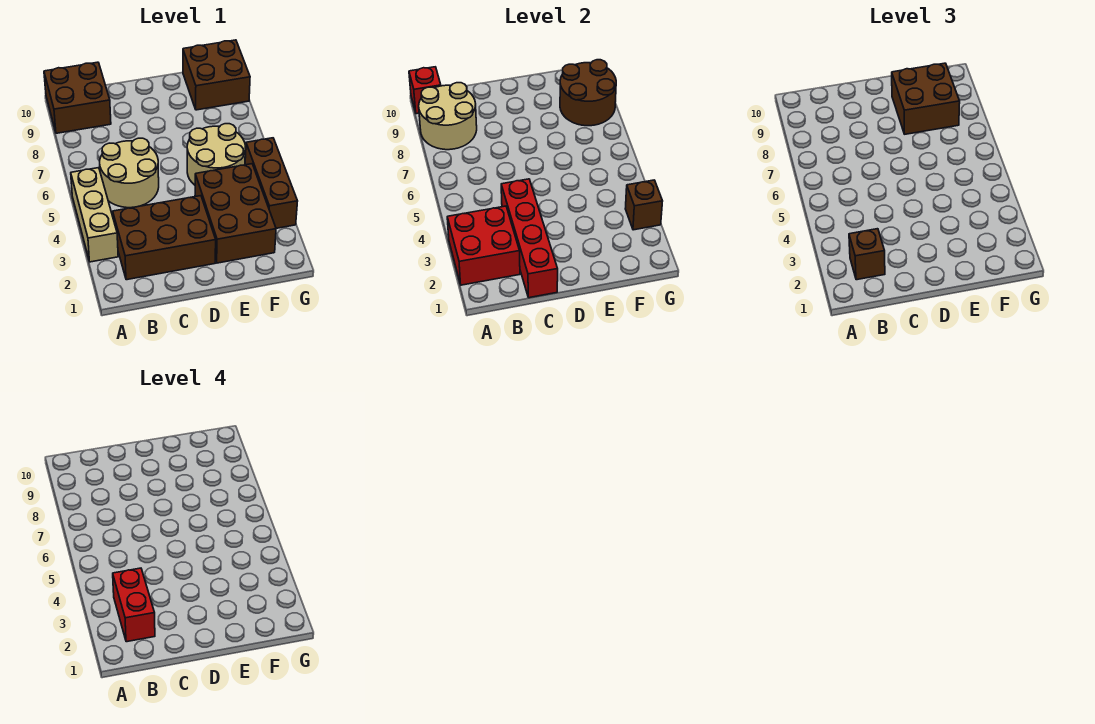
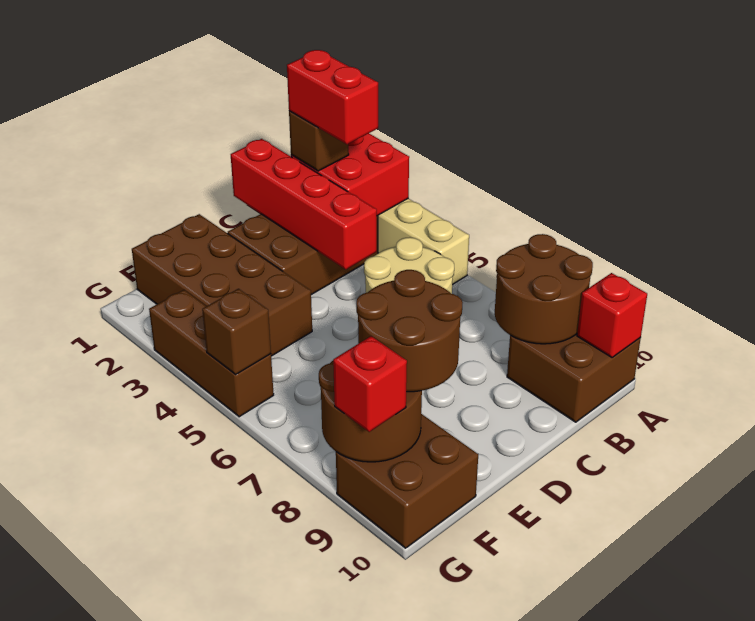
tan 2x2 round brick [419,83,477,150] -> brown 2x2 round brick [495,234,593,344]
brown 2x3 brick [195,164,276,263] -> brown 2x4 brick [132,214,312,356]
tan 2x2 round brick [187,124,245,185] -> none
brown 2x2 brick [892,63,960,134] -> brown 2x2 round brick [356,270,463,392]
brown 1x1 brick [625,180,663,230] -> brown 1x1 brick moved to [202,289,271,375]
none -> red 1x1 brick [333,336,407,432]

